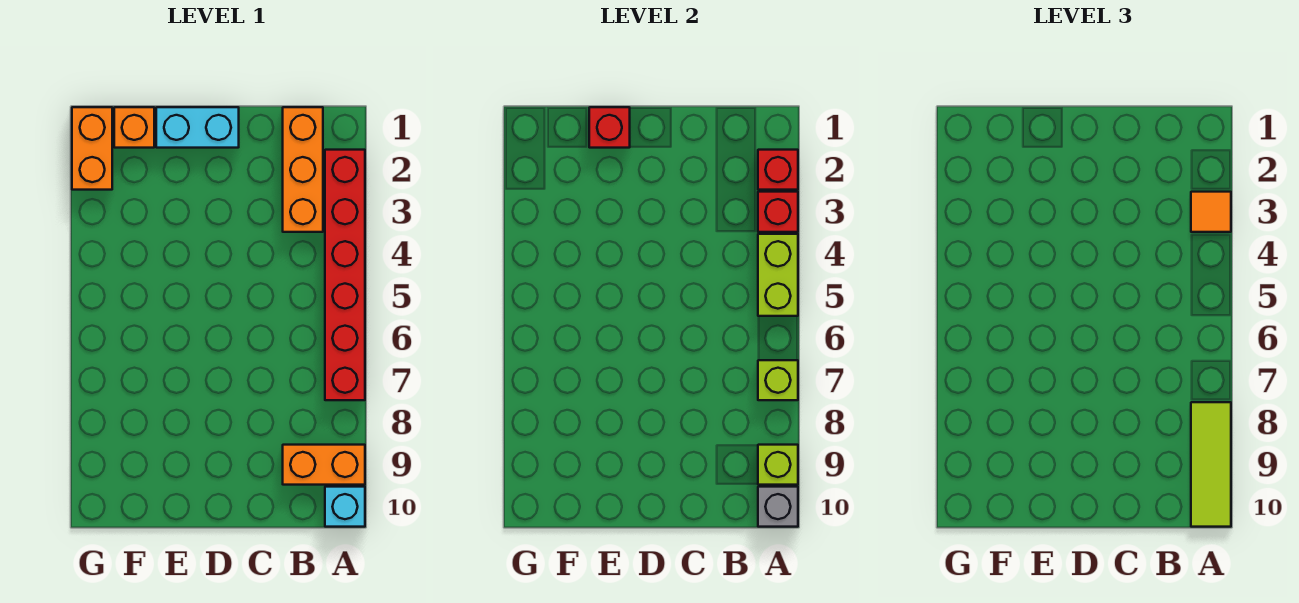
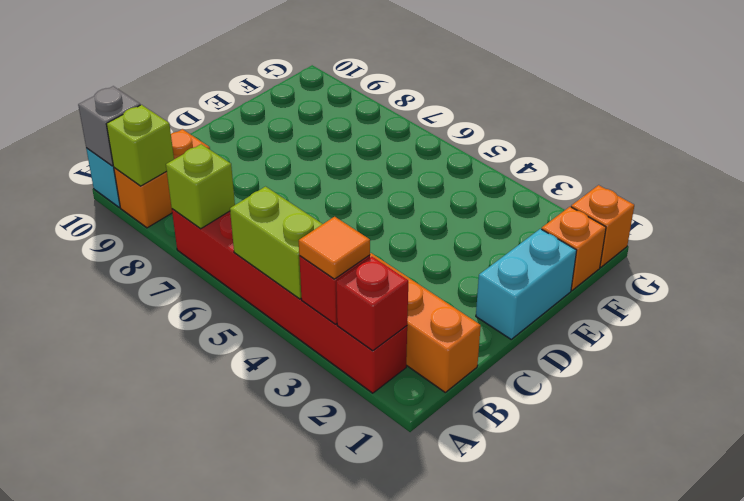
lime 1x3 tile [1191,402,1231,527] -> none
red 1x1 brick [589,107,630,148] -> none
orange 1x2 brick [72,107,112,190] -> orange 1x1 brick [571,185,634,267]

